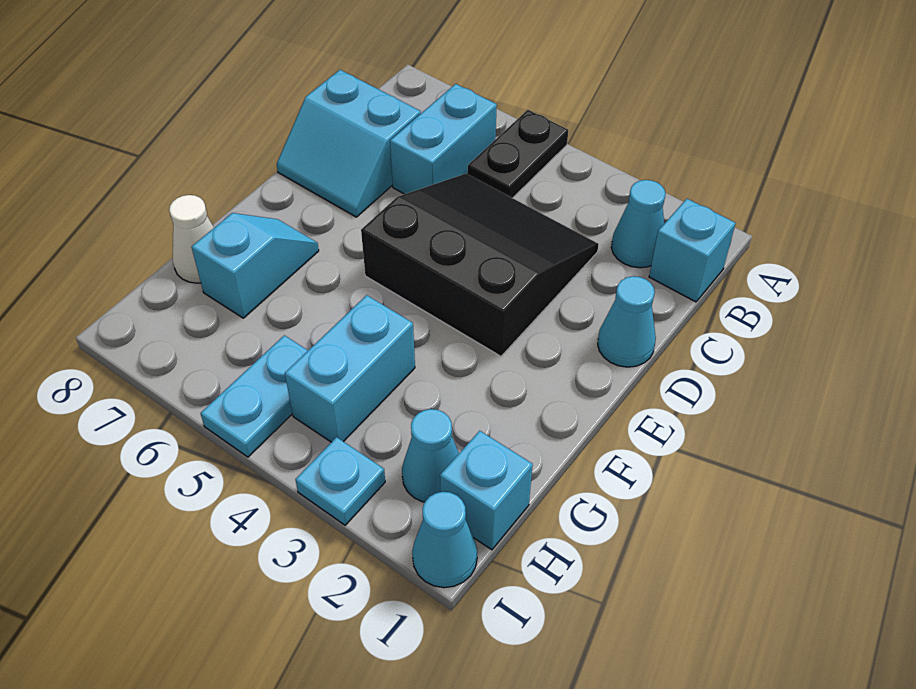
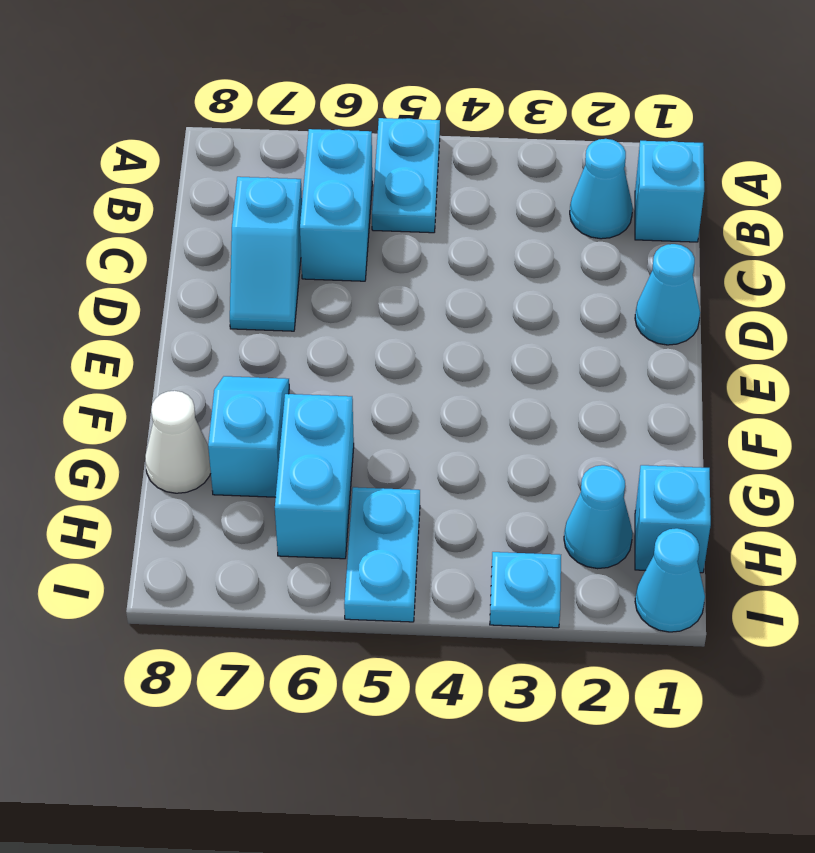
black 1x2 plate [467,110,568,198] -> cyan 1x2 plate [372,118,440,233]
black 3x3 slope [361,174,599,356] -> none
cyan 2x2 slope [277,70,421,217] -> cyan 1x2 slope [230,177,302,331]
cyan 1x2 brick [285,295,415,442] -> cyan 1x2 brick moved to [275,394,354,559]

